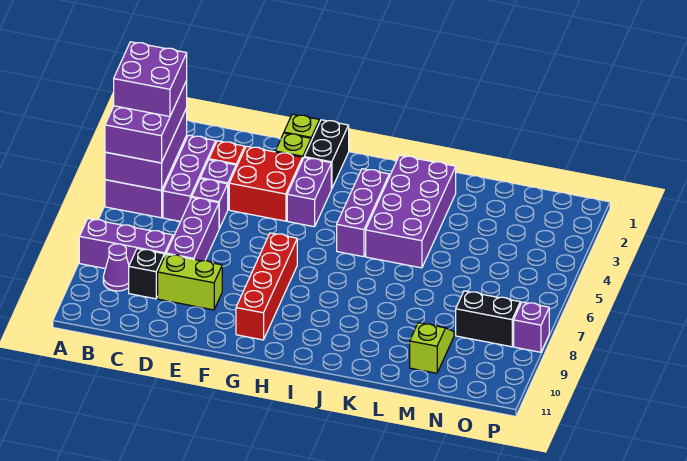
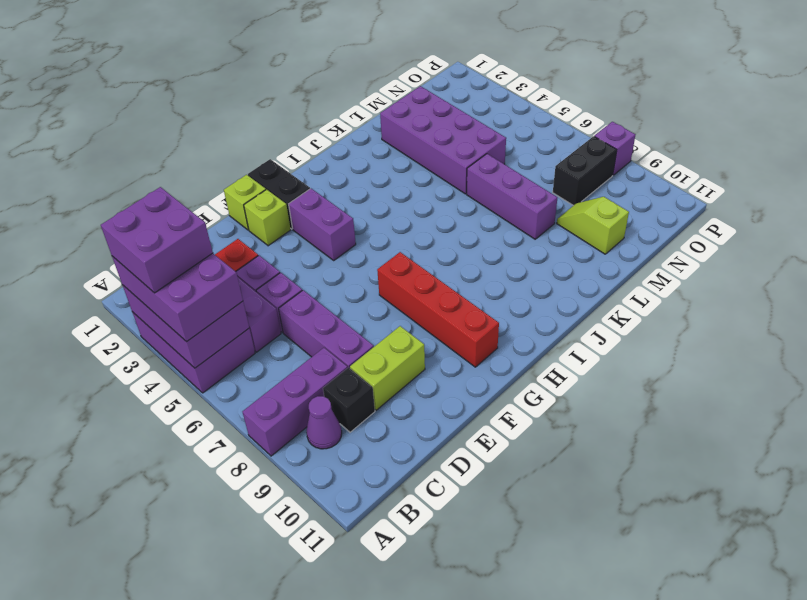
red 2x2 brick [229,146,303,221] -> none
purple 1x3 brick [337,169,389,257] -> purple 1x3 brick moved to [467,154,557,239]
purple 2x4 brick [366,155,456,268] -> purple 2x4 brick moved to [380,86,506,194]

